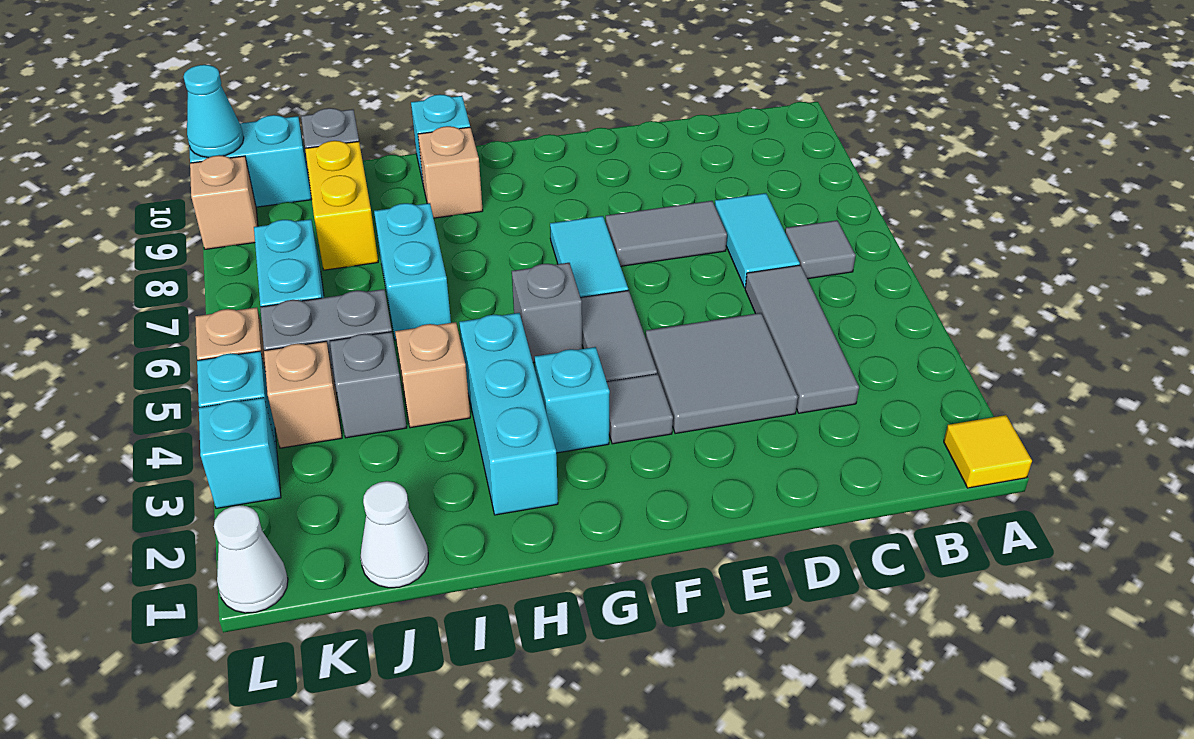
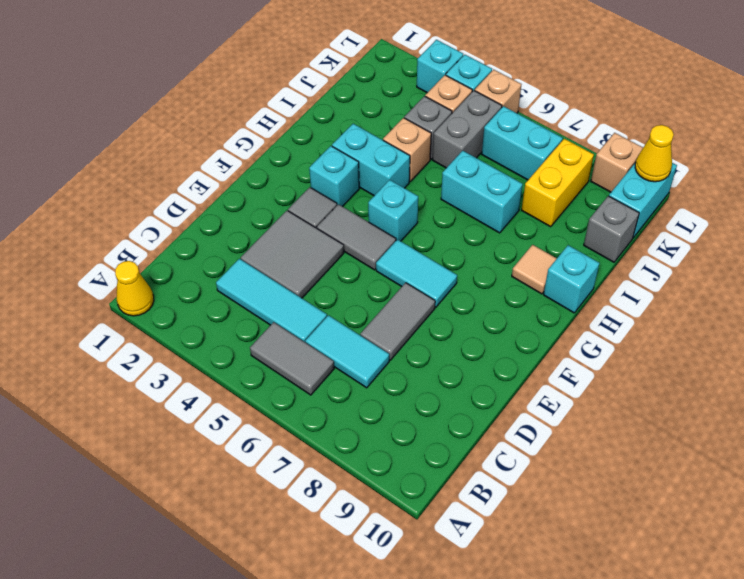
yellow 1x1 tile [944,415,1032,488] -> yellow 1x1 cone [115,261,154,316]
grey 1x1 tile [785,220,856,279] -> grey 1x2 tile [250,322,334,395]
grey 1x3 tile [745,265,859,413] -> cyan 1x3 tile [216,259,327,342]
grey 1x1 brick [512,263,582,363] -> cyan 1x1 brick [368,180,418,241]
cyan 1x3 brick [459,313,558,515] -> cyan 1x2 brick [332,124,410,196]
tan 1x1 brick [418,126,483,218] -> tan 1x1 tile [512,245,557,294]
white 1x1 cone [360,481,428,588] -> none
yellow 1x2 brick [305,141,378,270] -> yellow 1x2 brick turned to [522,139,594,227]
white 1x1 cone [214,505,288,613] -> none
cyan 1x1 cone [183,65,244,158] -> yellow 1x1 cone [635,125,674,182]

